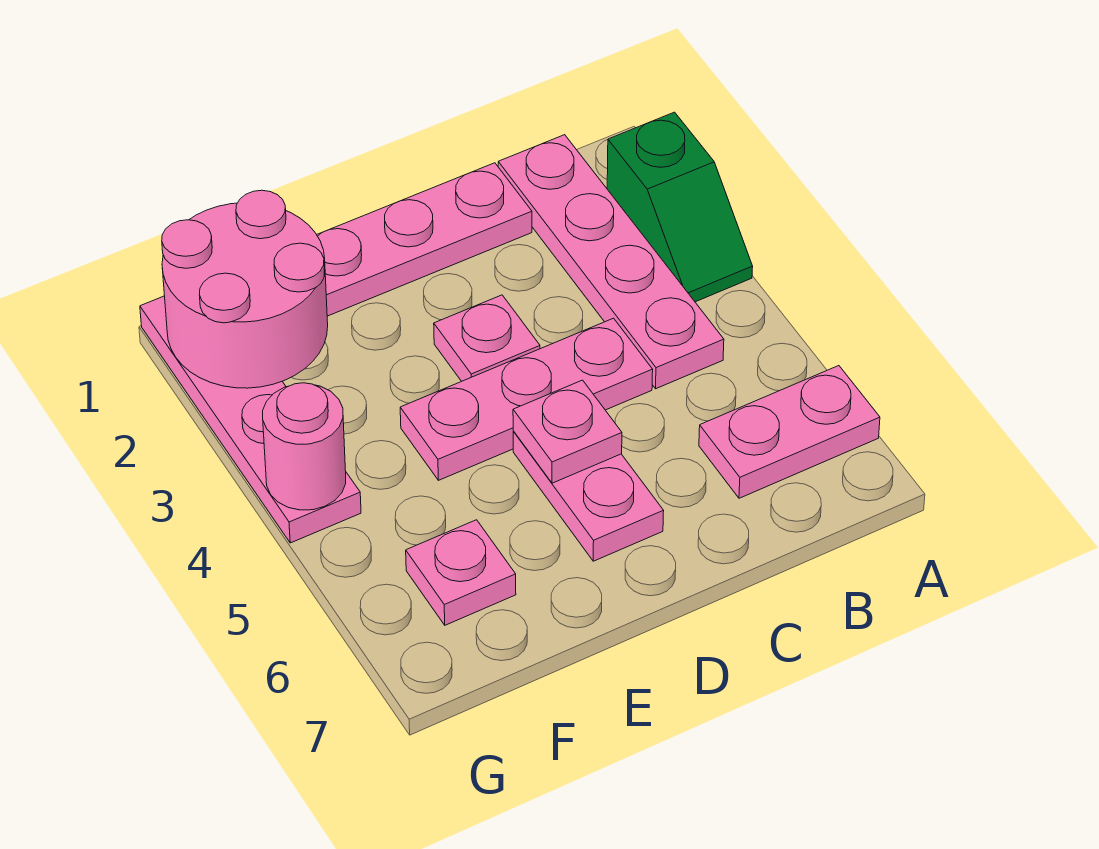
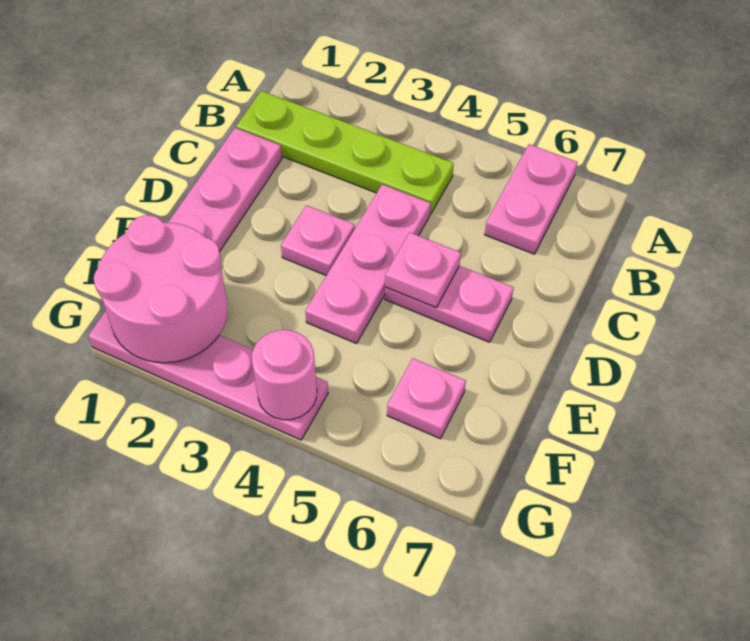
green 1x2 slope [607,112,753,302] -> none
pink 1x4 plate [498,135,724,389] -> lime 1x4 plate [236,91,454,214]

